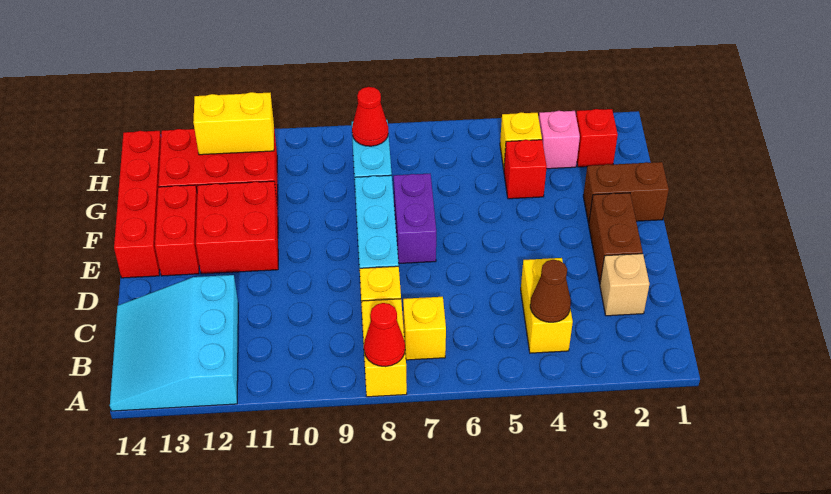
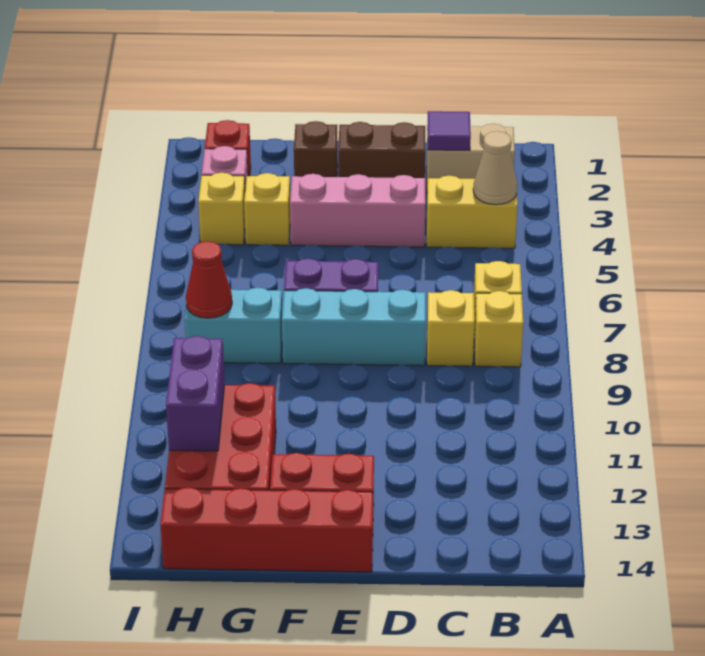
yellow 1x2 brick [361,299,407,397] -> yellow 1x1 brick [474,291,523,367]
red 1x1 cone [364,303,405,367] -> none
cyan 3x3 slope [110,275,238,411] -> none
brown 1x1 cone [530,260,571,322] -> tan 1x1 cone [473,131,517,205]
tan 1x1 brick [600,254,649,316] -> tan 1x2 brick [426,124,515,189]
none -> purple 1x1 tile [427,111,471,150]
none -> pink 1x3 brick [290,174,426,247]
red 2x2 brick [196,181,278,274] -> none
brown 1x2 brick [583,162,669,224] -> brown 1x1 brick [294,121,338,177]
red 1x1 brick [504,140,547,199] -> yellow 1x1 brick [244,173,290,245]
yellow 1x2 brick [193,92,274,155] -> purple 1x2 brick [166,336,225,451]

